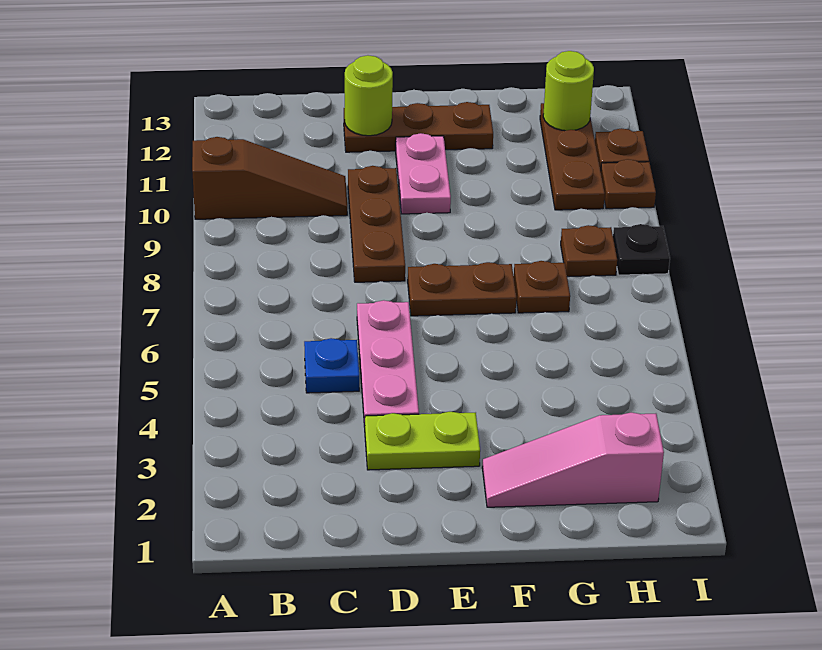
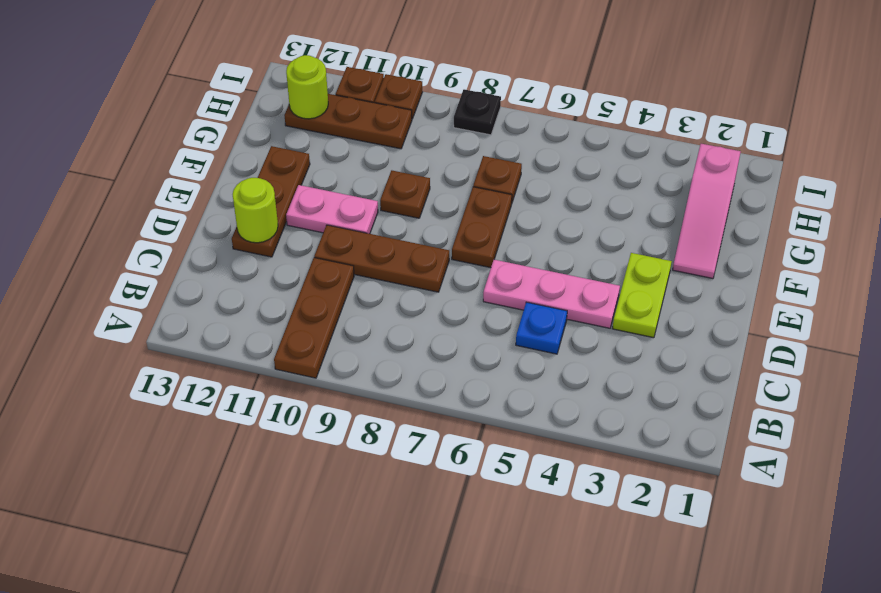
brown 1x3 slope [192,137,347,219] -> brown 1x3 plate [274,258,354,378]
brown 1x1 plate [561,225,617,277] -> brown 1x1 plate moved to [380,170,430,218]

